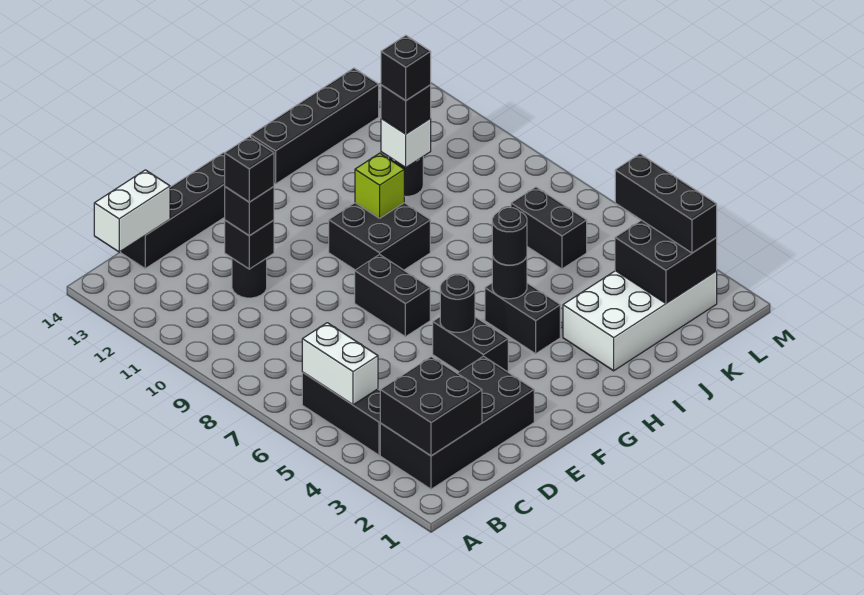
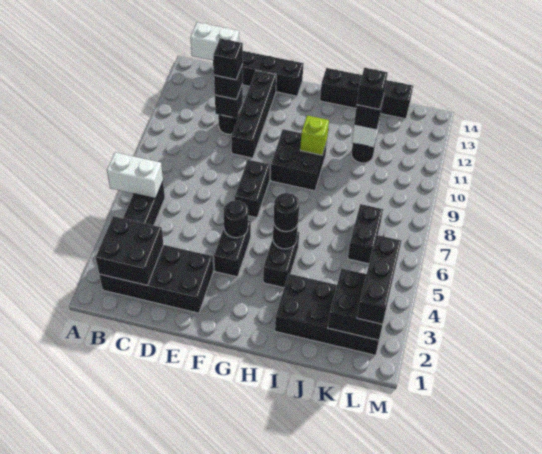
white 1x2 brick [302,323,378,405] -> white 1x2 brick turned to [107,152,163,198]
none -> black 1x4 brick [231,70,276,158]
white 2x4 brick [563,271,717,371] -> black 2x4 brick [275,274,379,355]

